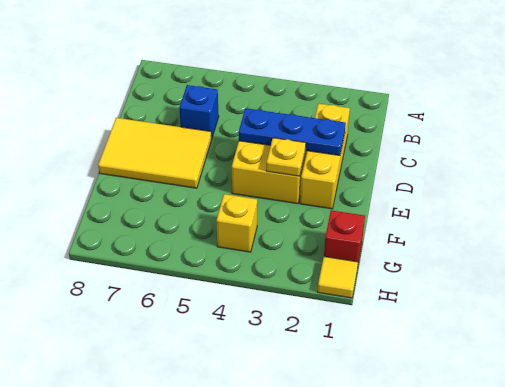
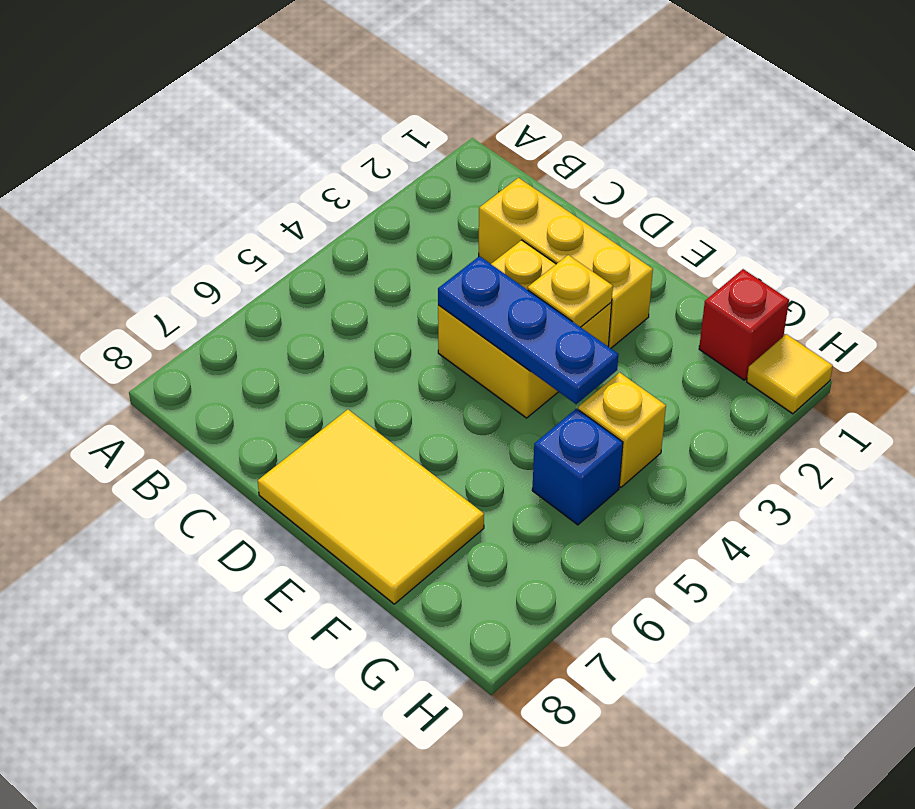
blue 1x1 brick [179,85,219,139] -> blue 1x1 brick moved to [532,409,623,525]
blue 1x3 plate [239,108,346,155] -> blue 1x3 plate turned to [438,256,618,404]
yellow 2x3 tile [98,118,211,188] -> yellow 2x3 tile turned to [258,409,484,604]

